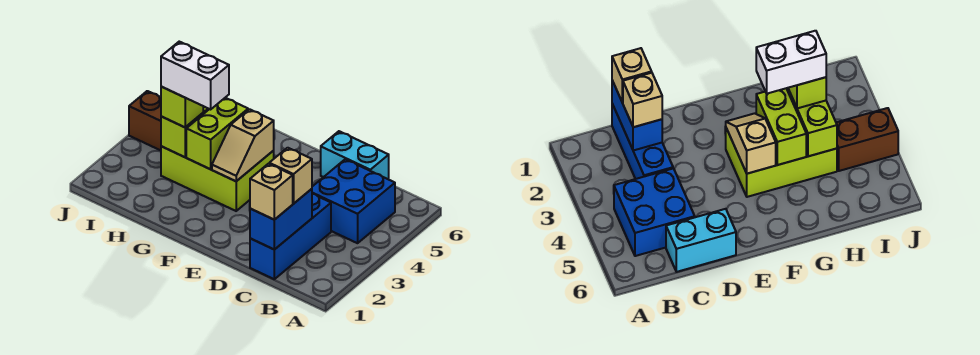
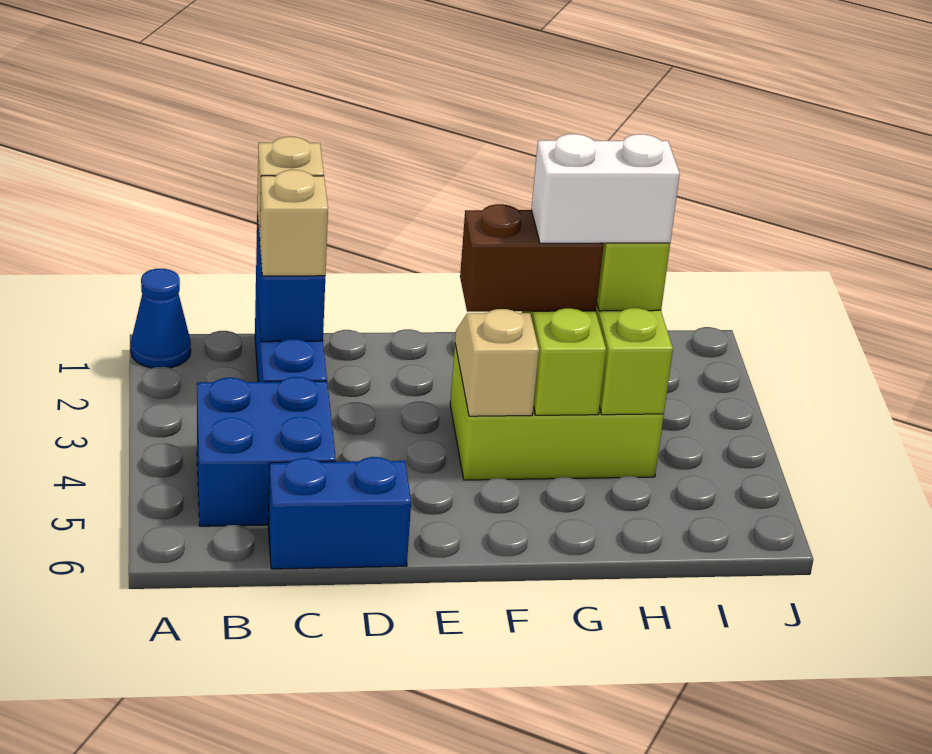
none -> blue 1x1 cone [131,269,191,368]
cyan 1x2 brick [321,131,389,179] -> blue 1x2 brick [268,457,411,569]
brown 1x2 brick [129,91,161,150] -> brown 1x2 brick moved to [460,204,604,312]

